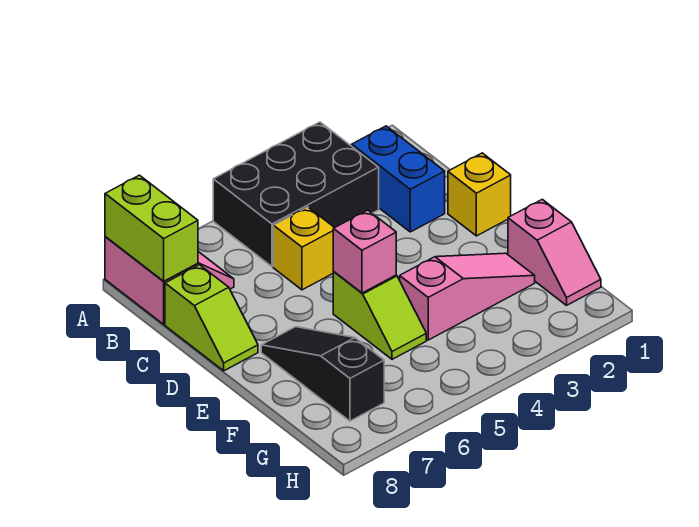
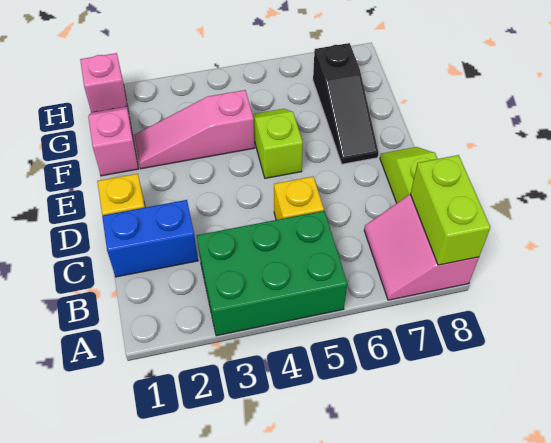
black 2x3 brick [213,122,379,267] -> green 2x3 brick [197,211,347,336]
blue 1x2 brick [352,126,445,232] -> blue 1x2 brick turned to [102,200,198,277]
pink 1x1 brick [333,210,396,293] -> pink 1x1 brick moved to [80,53,128,112]

